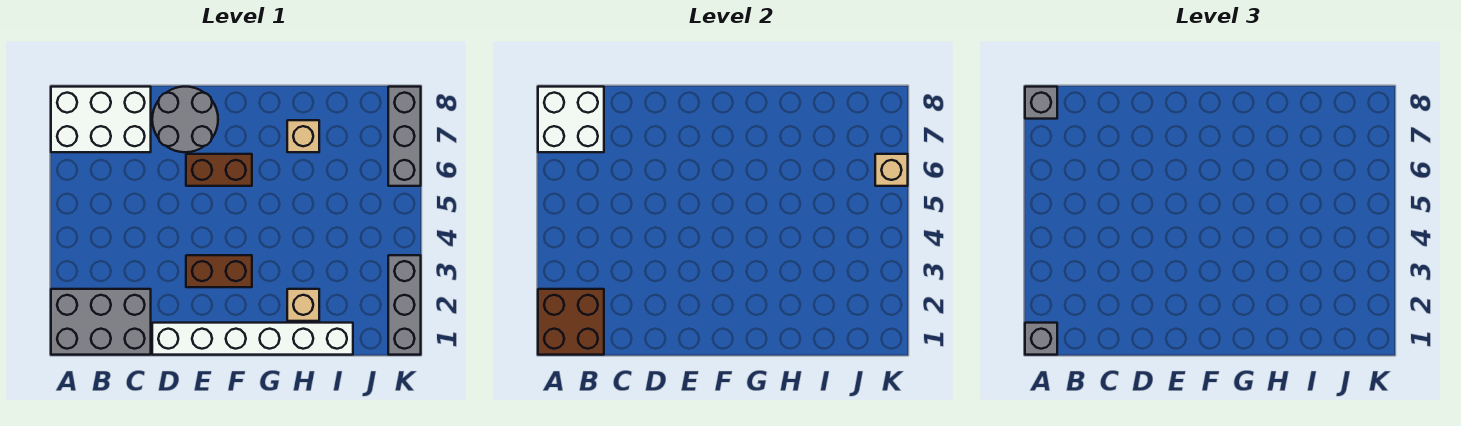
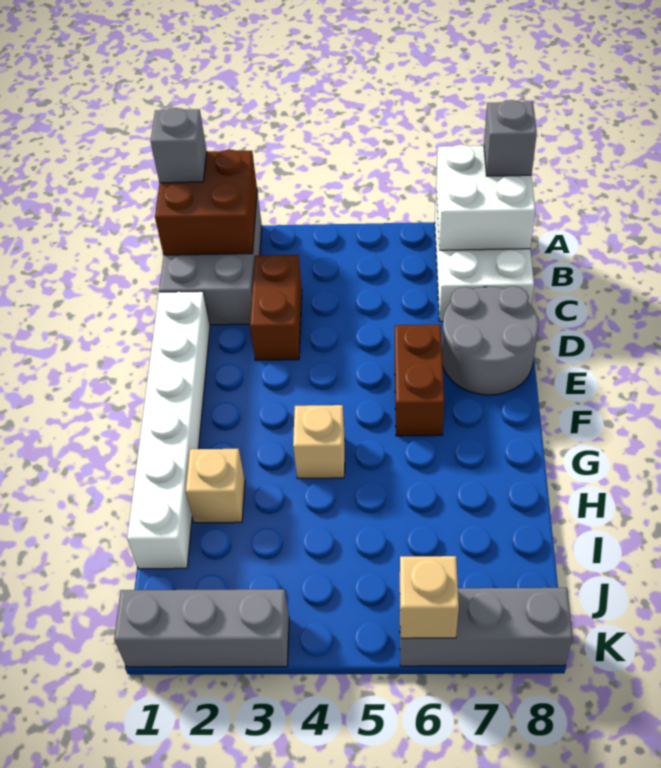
brown 1x2 brick [186,255,252,287] -> brown 1x2 brick moved to [250,255,302,360]
tan 1x1 brick [287,120,319,152] -> tan 1x1 brick moved to [293,405,345,478]

